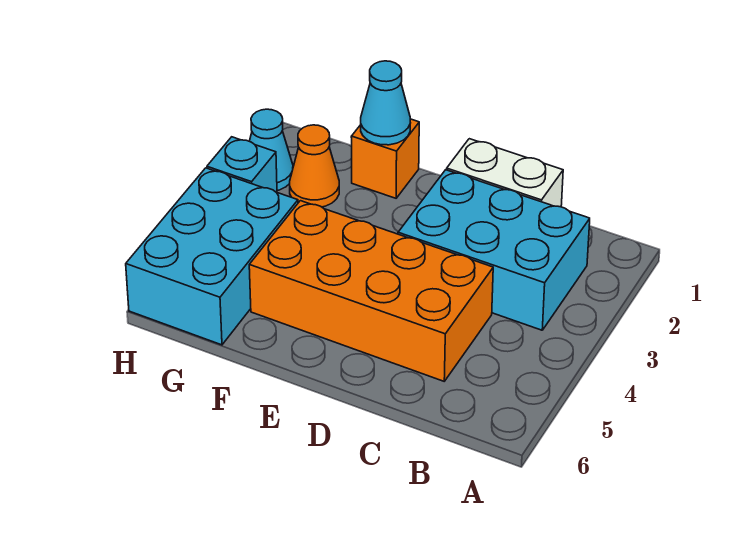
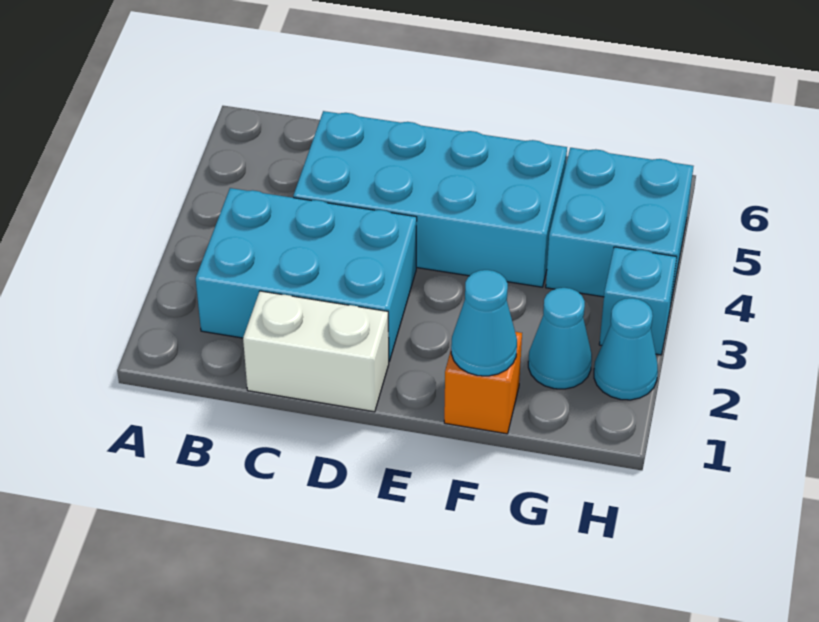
orange 2x4 brick [249,201,493,381] -> cyan 2x4 brick [293,111,567,287]
orange 1x1 cone [290,125,339,207] -> cyan 1x1 cone [528,288,592,389]
cyan 2x3 brick [126,168,298,345] -> cyan 2x2 brick [546,148,693,301]

